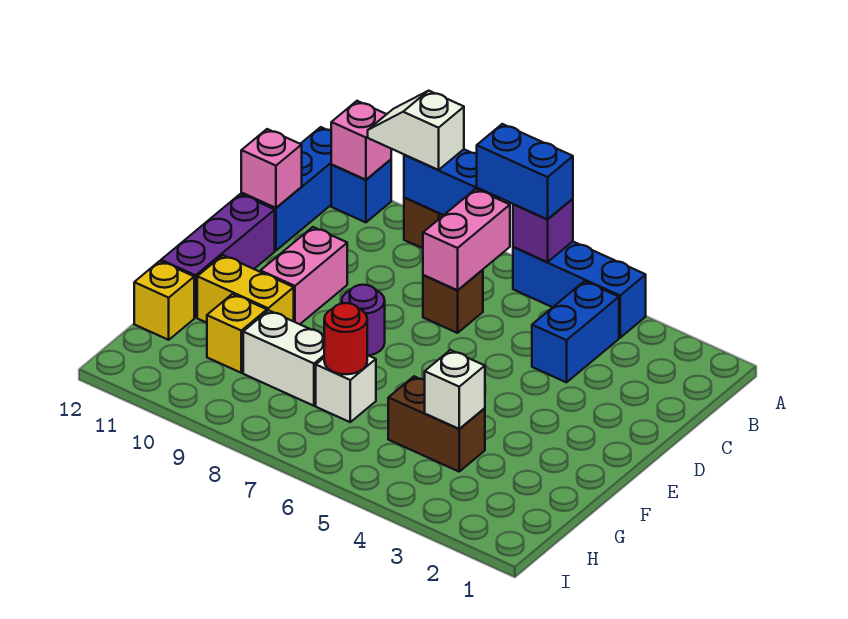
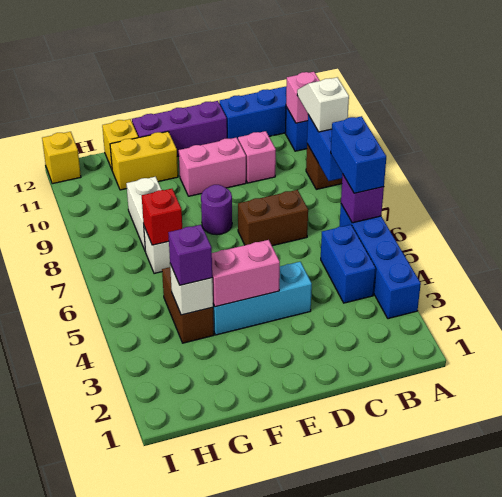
blue 1x3 brick [513,242,646,338] -> blue 1x4 brick [339,204,421,319]
blue 1x2 brick [532,281,619,382] -> blue 1x2 brick turned to [321,225,376,303]
pink 1x2 brick [423,189,510,290] -> pink 1x2 brick moved to [212,240,280,307]
brown 1x1 brick [423,270,483,333] -> brown 1x2 brick [238,190,308,246]
pink 1x1 brick [241,129,302,208] -> pink 1x1 brick moved to [238,131,276,183]
none -> cyan 1x3 brick [213,262,312,335]
yellow 1x2 brick [197,255,294,323] -> yellow 1x2 brick turned to [110,131,178,190]
none -> purple 1x1 brick [168,225,212,285]
red 1x1 round brick [324,303,367,374] -> red 1x1 brick [142,189,182,245]
yellow 1x1 brick [207,294,267,373] -> yellow 1x1 brick moved to [42,132,81,184]

